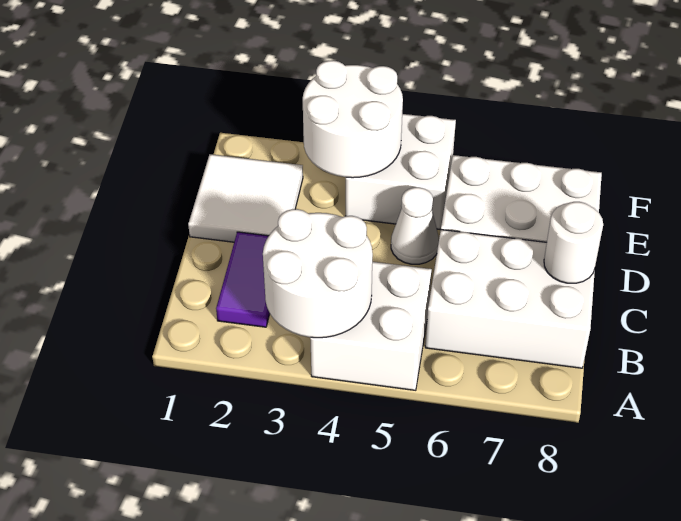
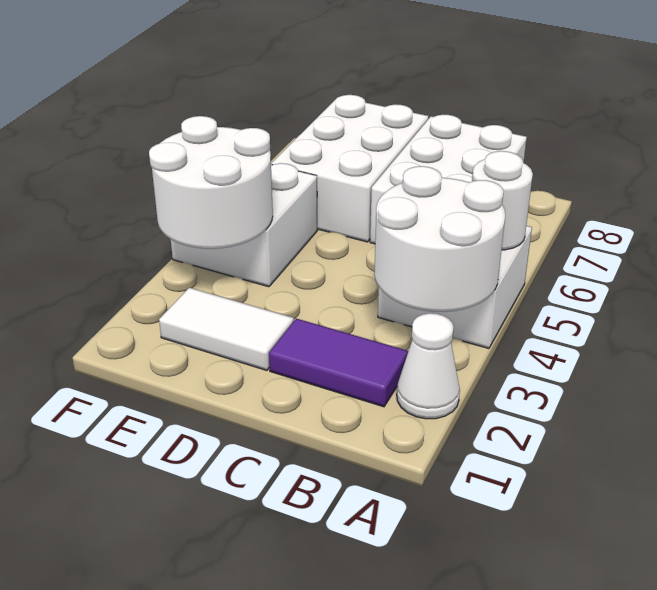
white 1x1 round brick [544,202,603,283] -> white 1x1 round brick moved to [472,151,533,250]
white 2x2 tile [188,154,303,242] -> white 1x2 tile [159,288,294,370]
white 1x1 cone [391,187,439,264] -> white 1x1 cone moved to [397,313,460,419]

